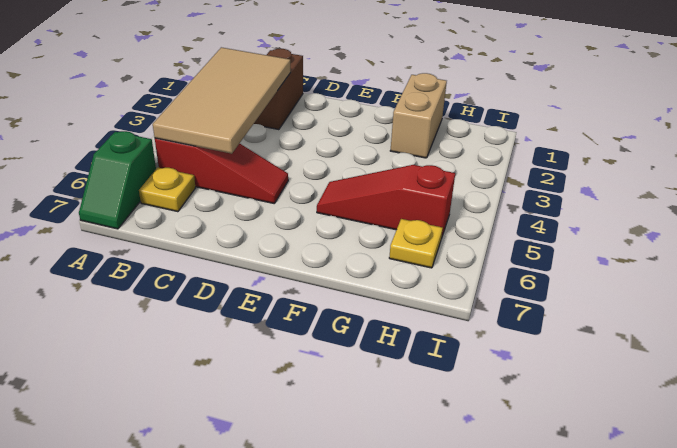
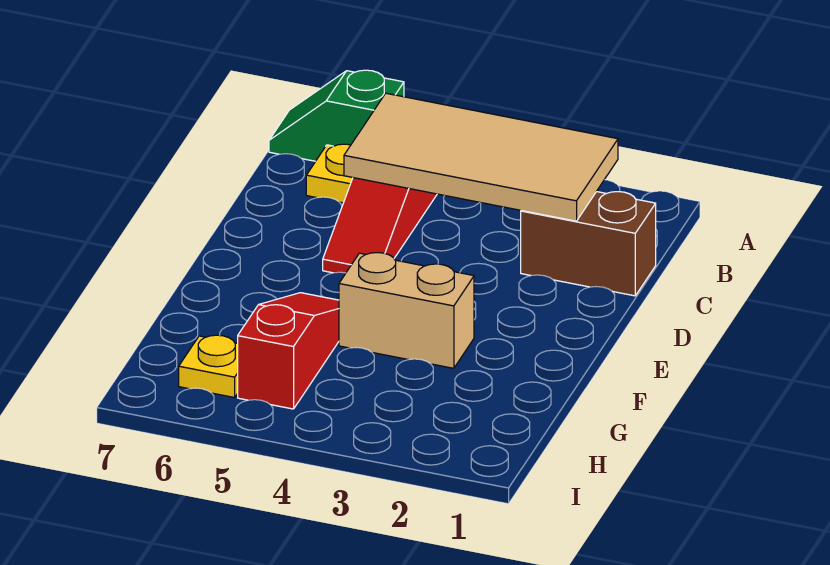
tan 1x2 brick [390,73,447,158] -> tan 1x2 brick moved to [339,253,474,368]

